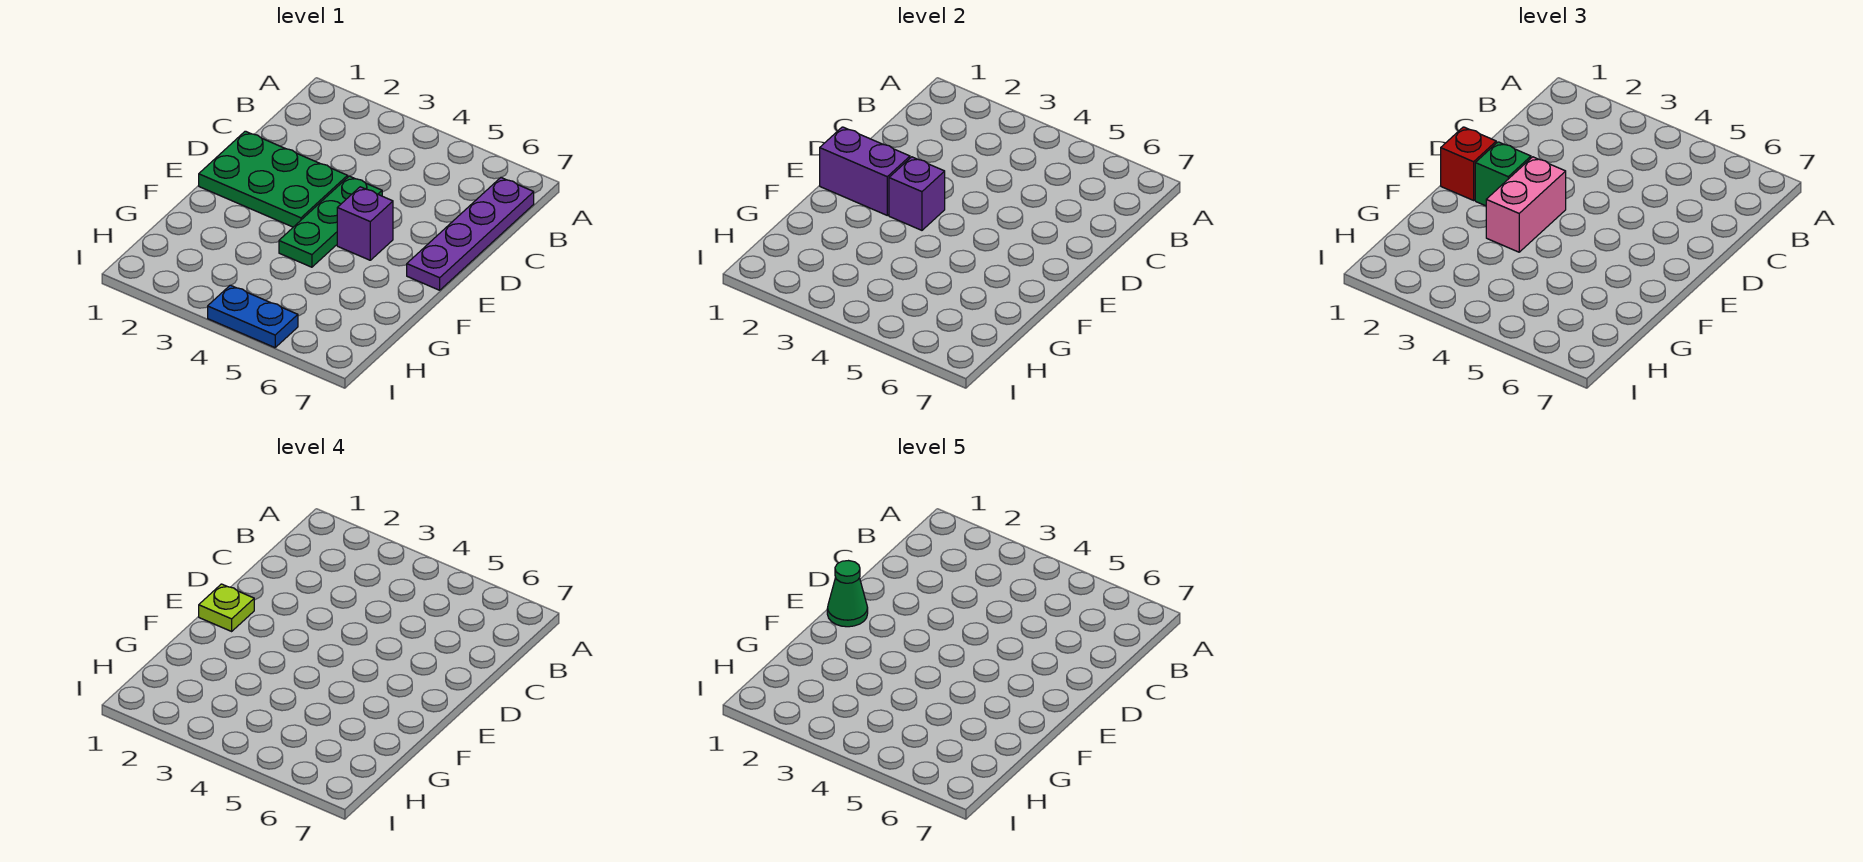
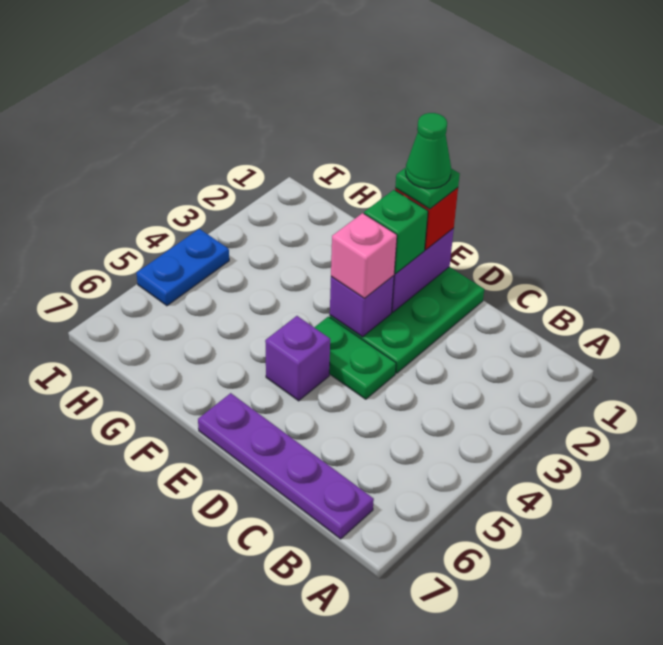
green 1x3 plate [279,176,382,267] -> green 1x2 plate [314,317,396,399]
lime 1x1 plate [199,584,254,631] -> green 1x1 plate [395,168,460,209]
pink 1x2 brick [1486,157,1566,252] -> pink 1x1 brick [331,213,397,298]

